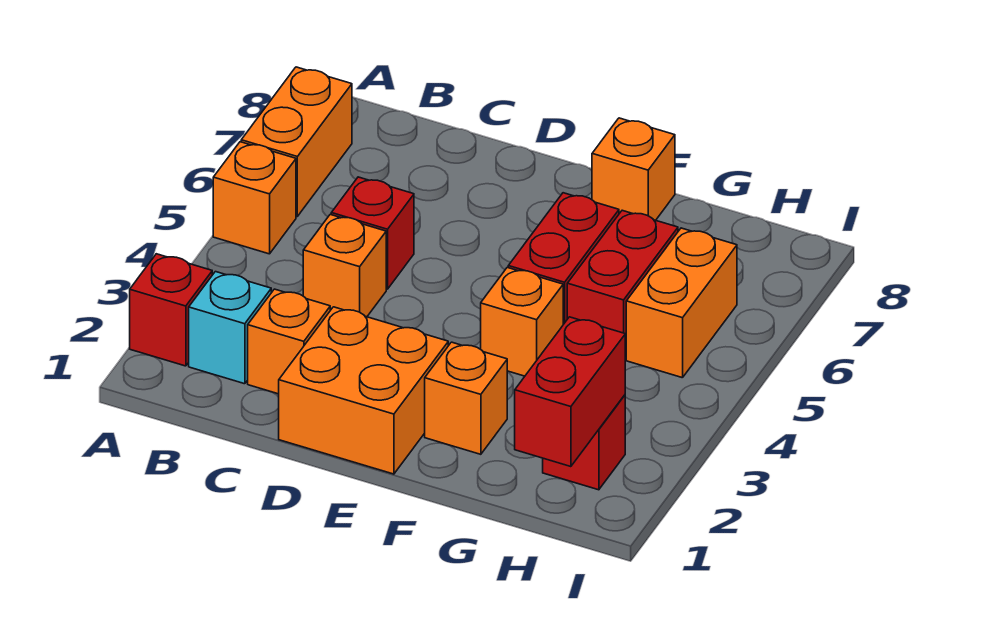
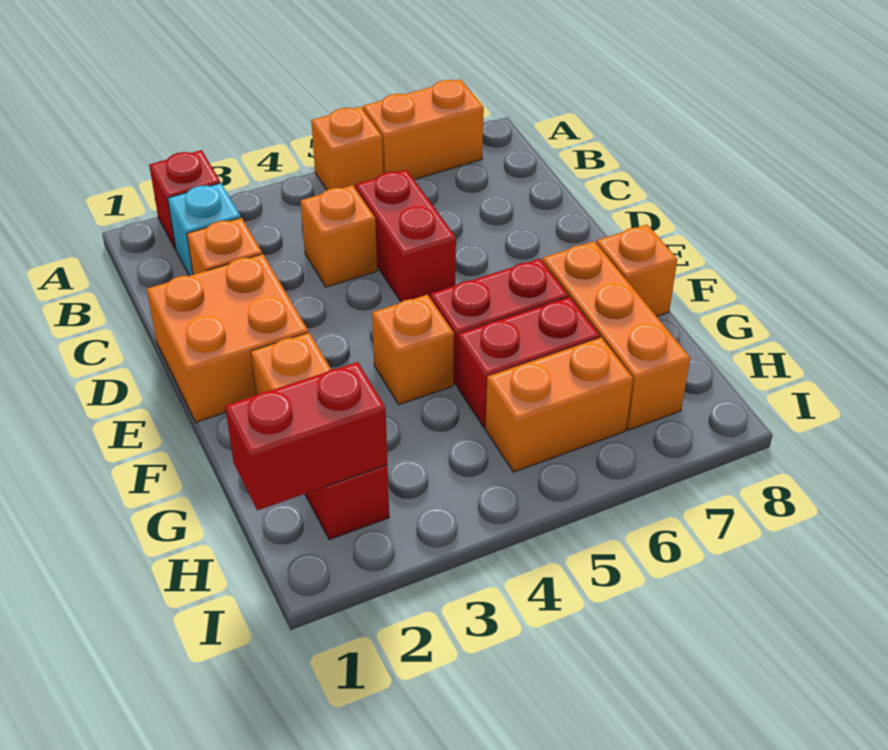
red 1x1 brick [331,177,414,289] -> red 1x2 brick [356,170,456,302]
none -> orange 1x3 brick [542,241,690,430]

